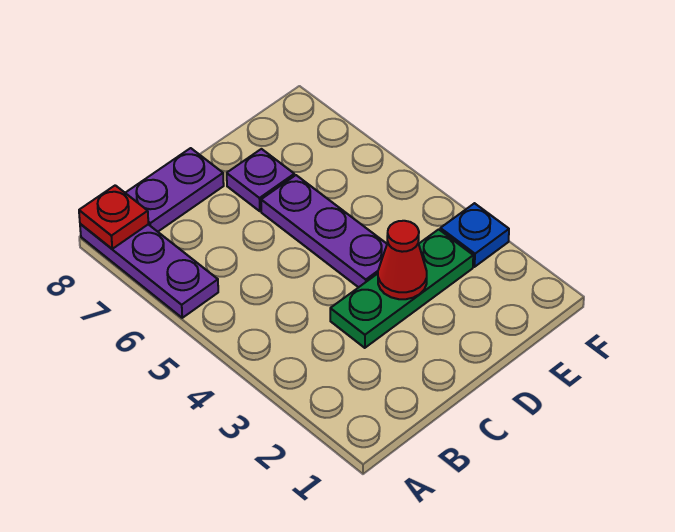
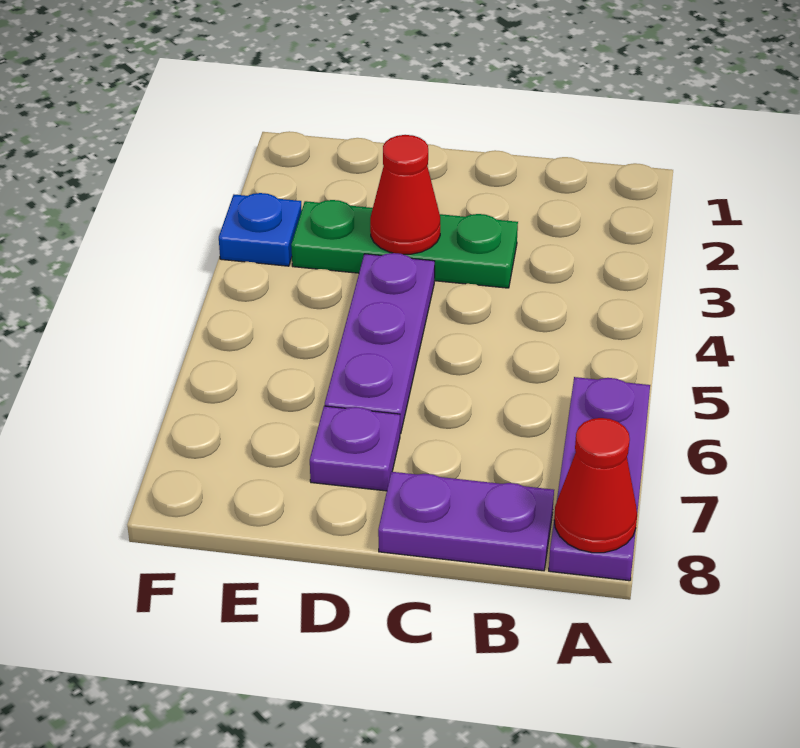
red 1x1 plate [79,185,148,249] -> red 1x1 cone [554,418,637,553]

